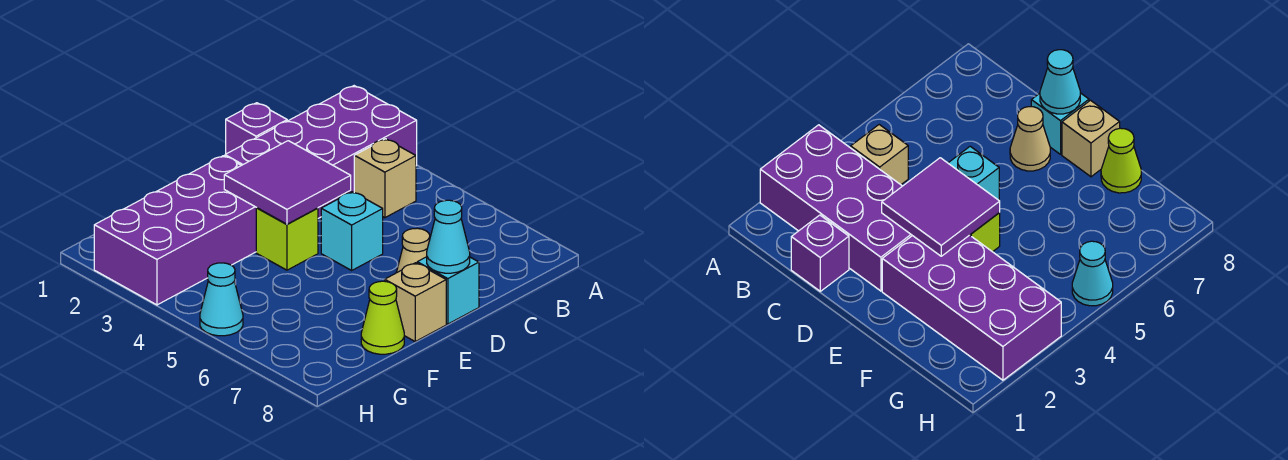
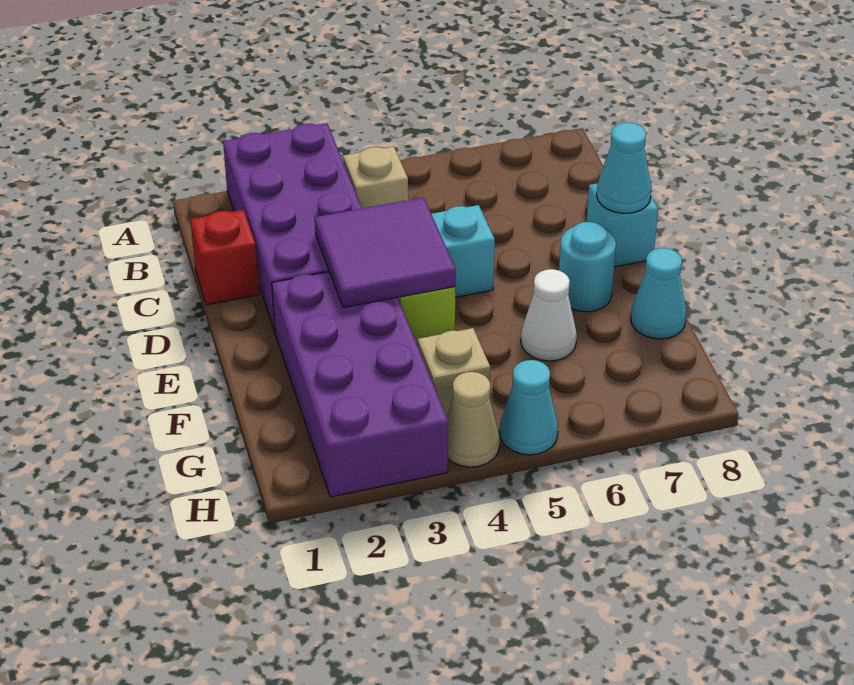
purple 1x1 brick [226,103,287,154] -> red 1x1 brick [190,210,259,305]
tan 1x1 cone [396,228,430,273] -> tan 1x1 cone moved to [447,372,500,467]
none -> cyan 1x1 round brick [559,222,616,312]
tan 1x1 brick [385,263,446,341] -> tan 1x1 brick moved to [418,328,490,417]
none -> white 1x1 cone [521,269,577,361]
lime 1x1 cone [361,281,404,354] -> cyan 1x1 cone [631,248,686,339]

